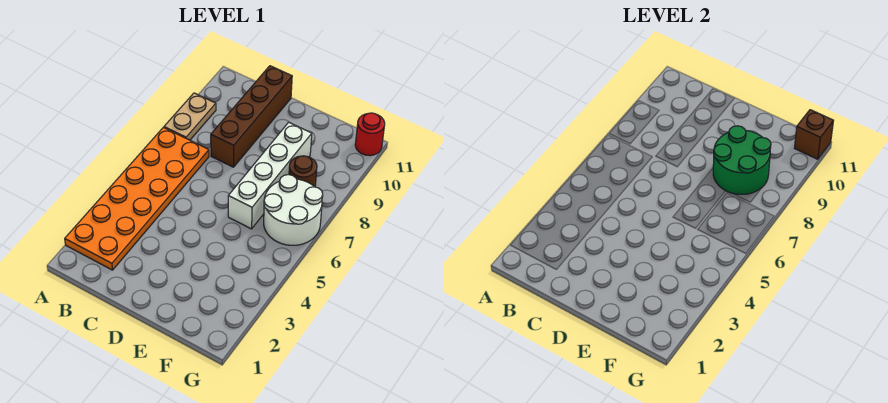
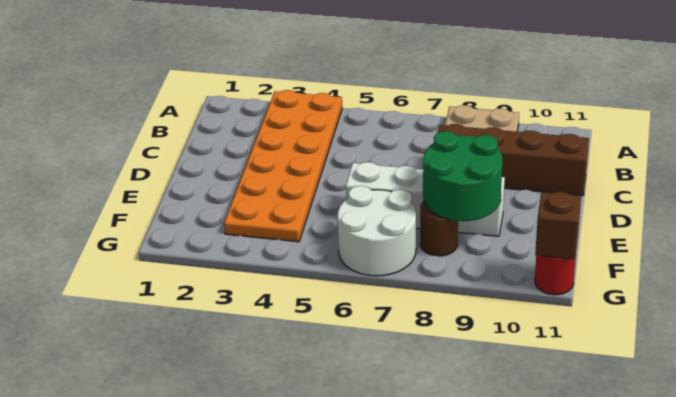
orange 2x6 plate [65,127,209,270] -> orange 2x6 plate turned to [224,90,342,242]

